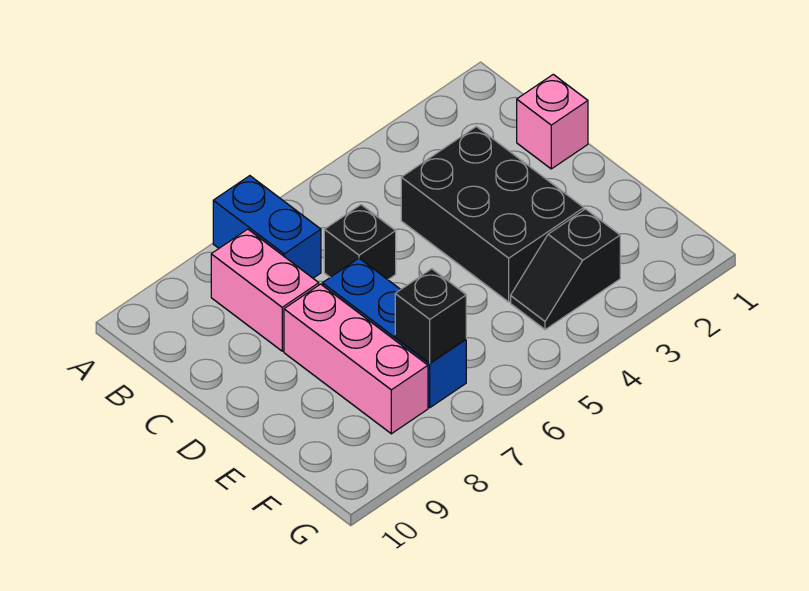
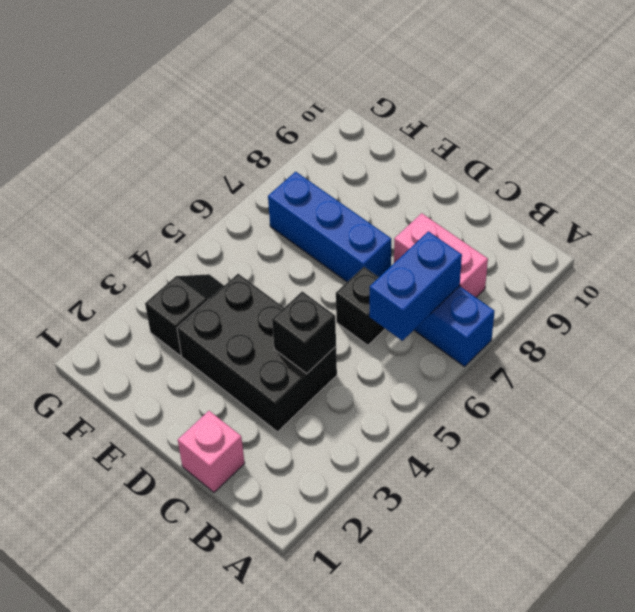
none -> blue 1x2 brick [370,231,462,341]
pink 1x3 brick [284,284,428,434] -> none
black 1x1 brick [395,269,466,363] -> black 1x1 brick moved to [272,291,336,373]

